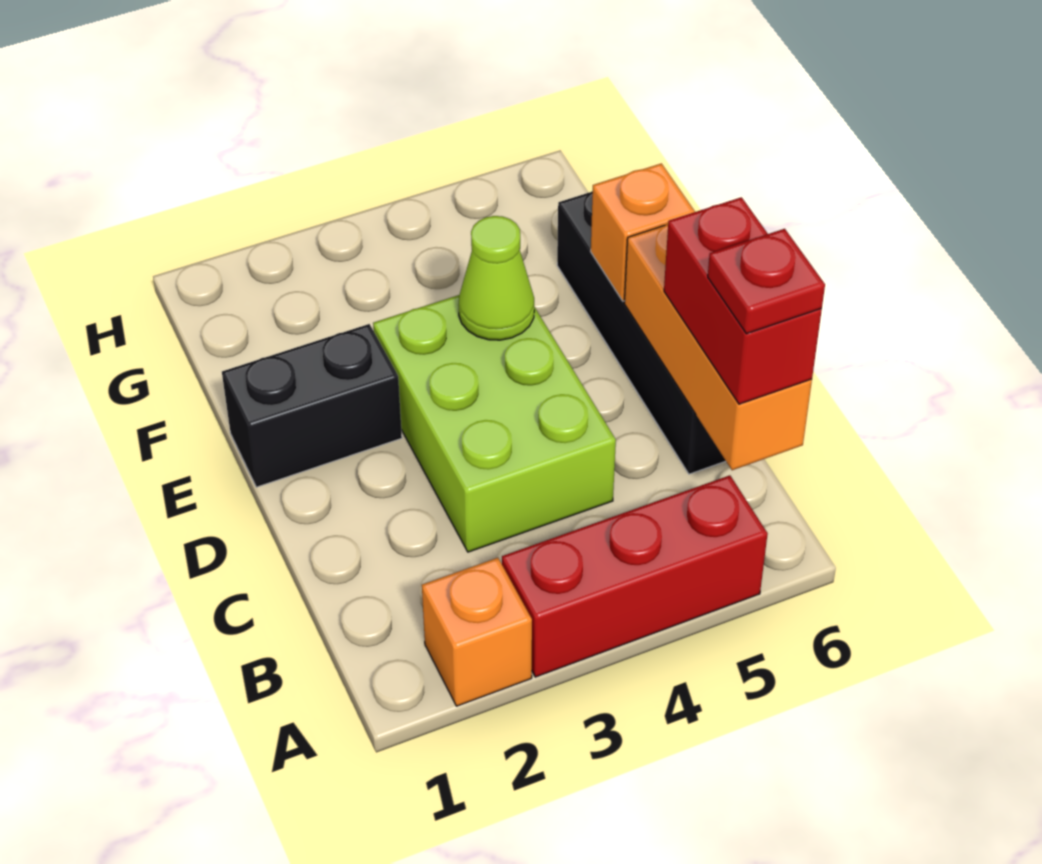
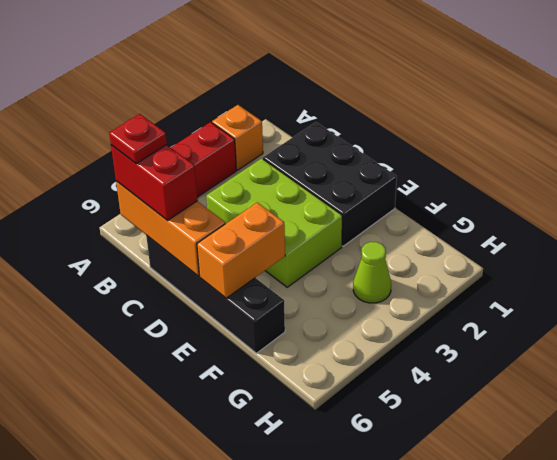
black 1x2 brick [222,324,402,487] -> black 2x3 brick [263,122,397,246]
lime 1x1 cone [458,216,534,340] -> lime 1x1 cone moved to [353,242,391,303]
orange 1x1 brick [591,163,695,301] -> orange 1x2 brick [197,203,285,298]

